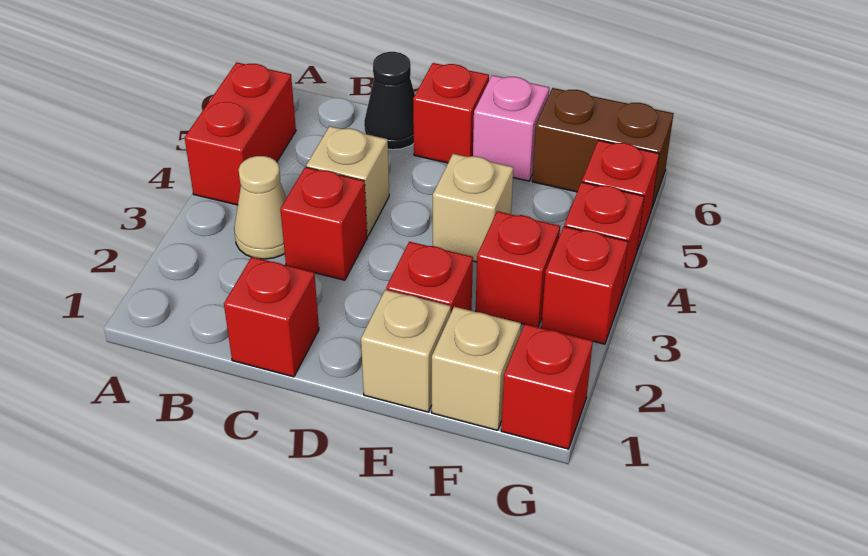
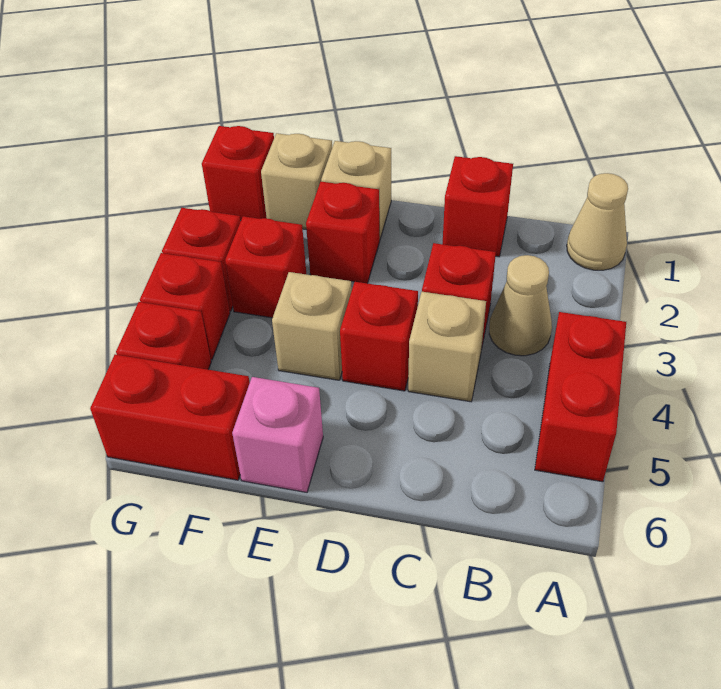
none -> tan 1x1 cone [567,173,628,270]
black 1x1 cone [364,52,415,150] -> none
red 1x1 brick [413,63,489,163] -> red 1x1 brick moved to [340,282,418,391]
brown 1x2 brick [532,88,674,207] -> red 1x2 brick [90,354,250,480]

